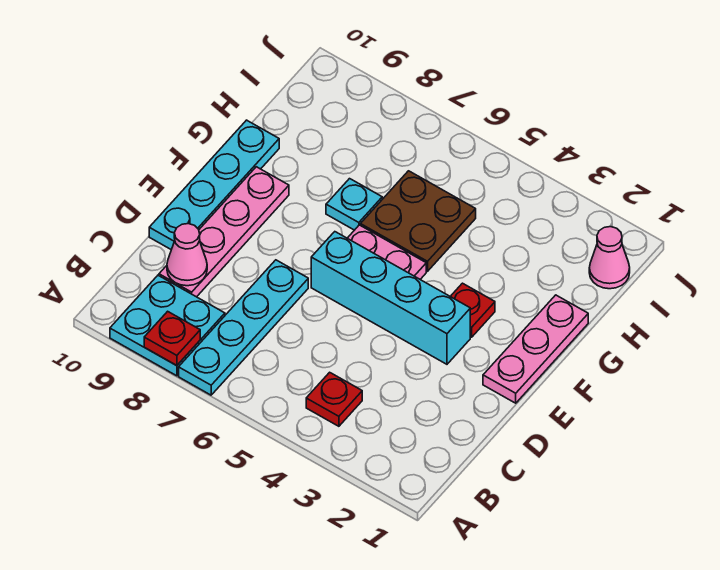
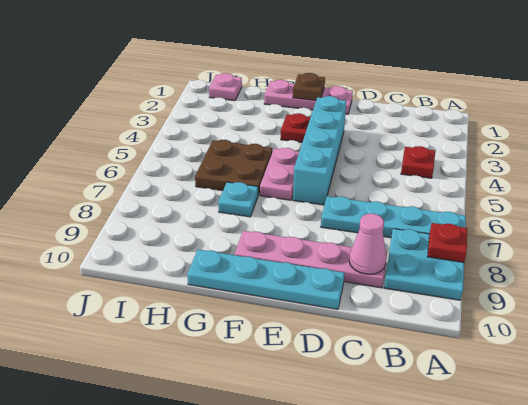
none -> brown 1x1 plate [293,73,325,101]
pink 1x1 cone [589,227,630,289] -> pink 1x1 plate [209,73,242,101]

